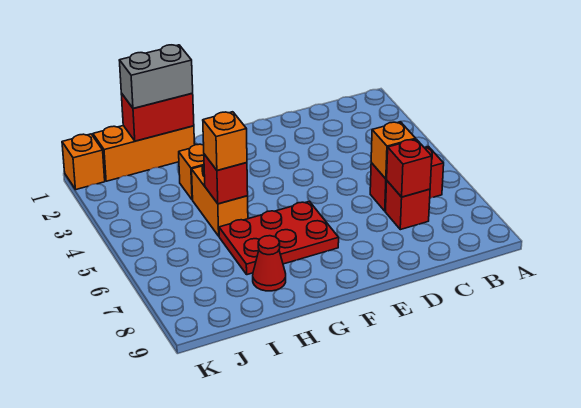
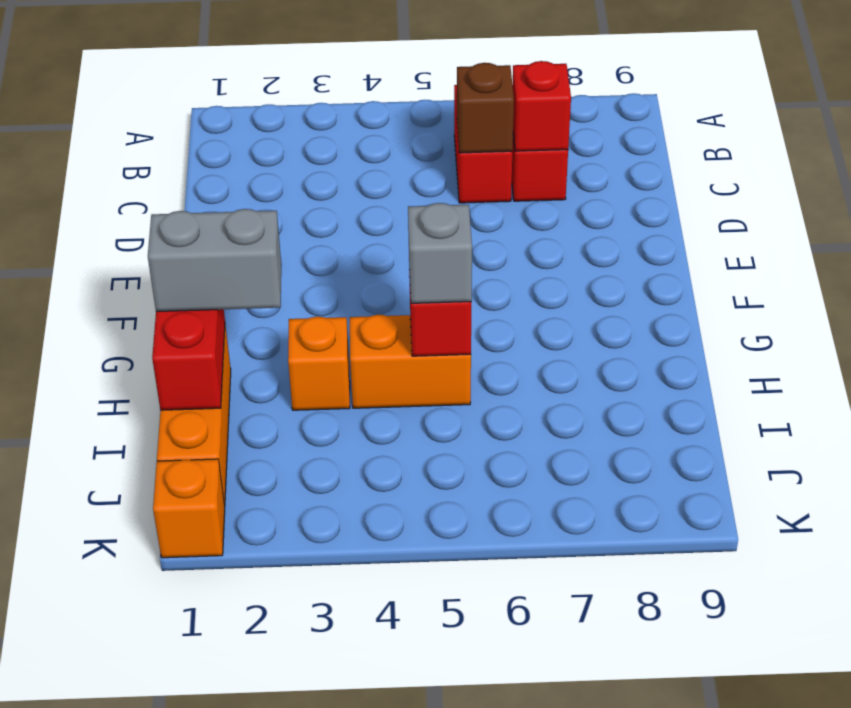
orange 1x1 brick [371,122,416,179] -> brown 1x1 brick [457,63,514,153]
red 2x3 plate [219,201,339,275] -> none
grey 1x2 brick [119,45,193,109] -> grey 1x2 brick turned to [148,209,281,312]
orange 1x1 brick [203,112,247,170] -> grey 1x1 brick [408,203,472,303]
red 1x1 cone [253,236,286,291] -> none

